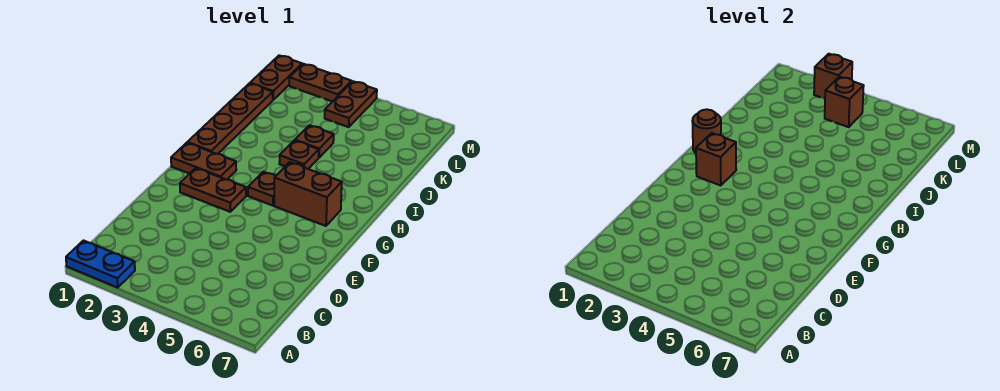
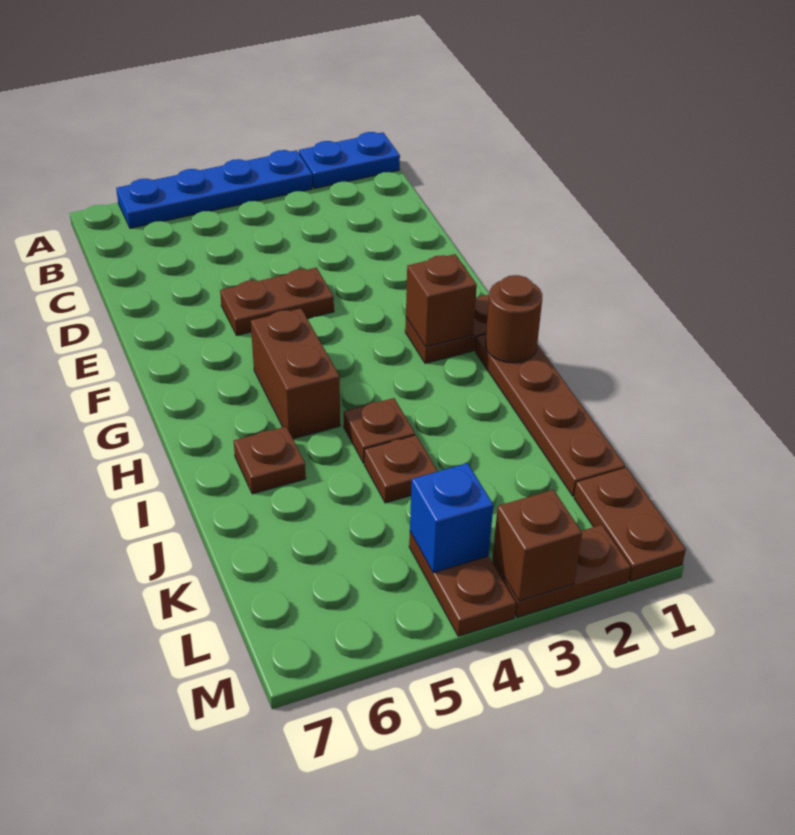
none -> blue 1x4 plate [116,150,312,228]
brown 1x2 plate [180,168,246,212] -> brown 1x2 plate moved to [220,268,334,335]
brown 1x1 plate [248,172,275,206] -> brown 1x1 plate moved to [234,427,306,494]
brown 1x2 brick [274,162,342,226] -> brown 1x2 brick turned to [251,308,340,439]
brown 1x1 brick [825,77,864,127] -> blue 1x1 brick [410,463,493,573]

